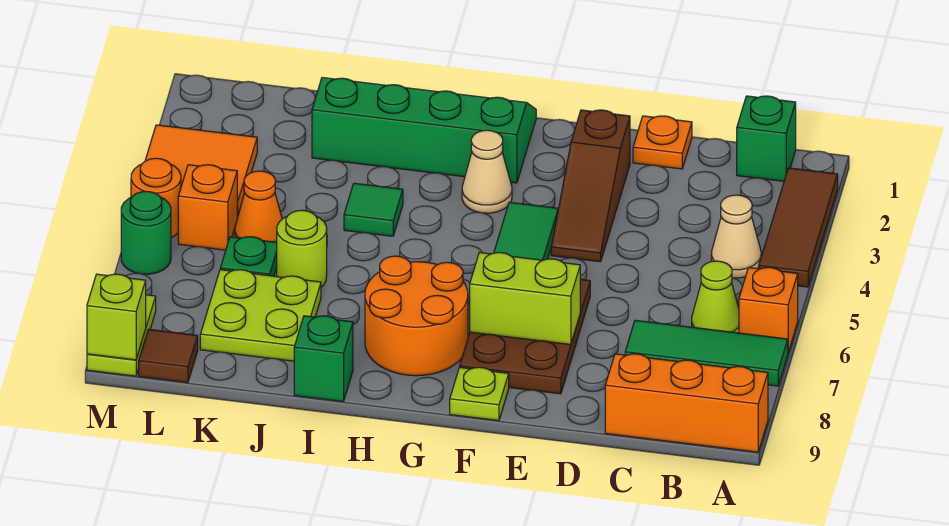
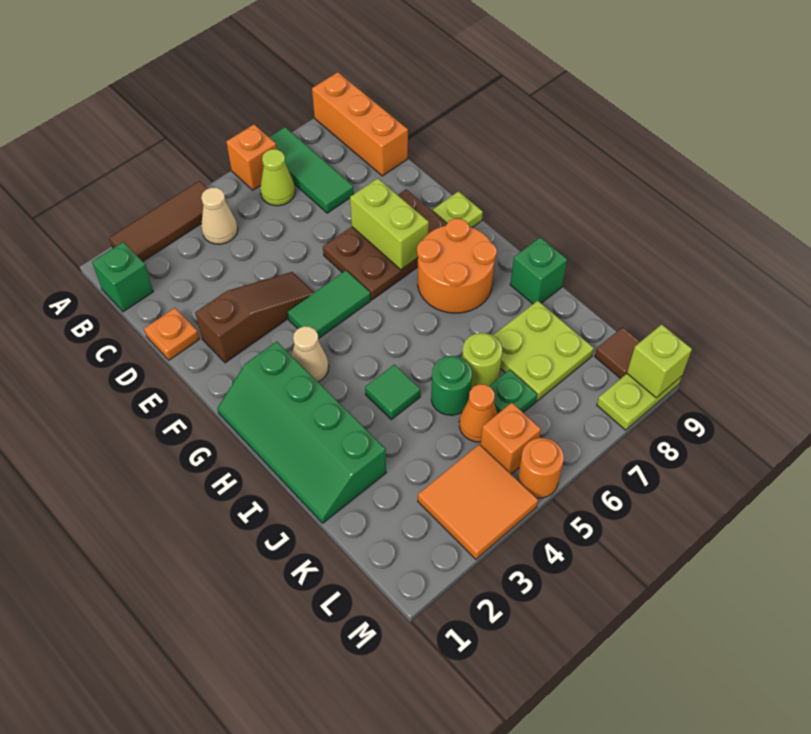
green 1x1 round brick [121,191,171,274] -> green 1x1 round brick moved to [431,356,472,415]

